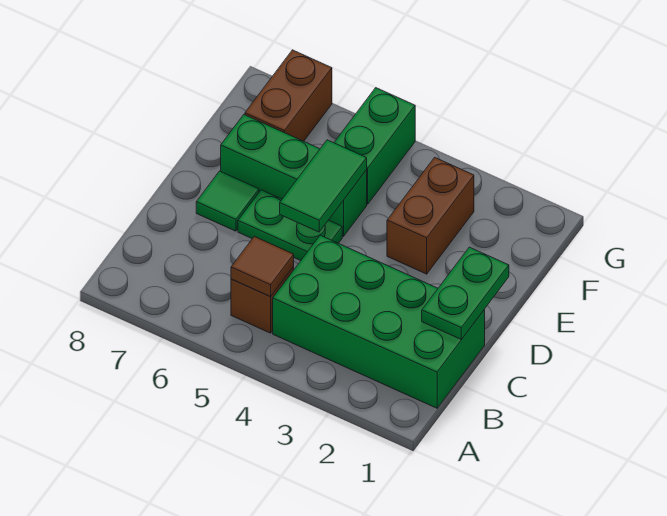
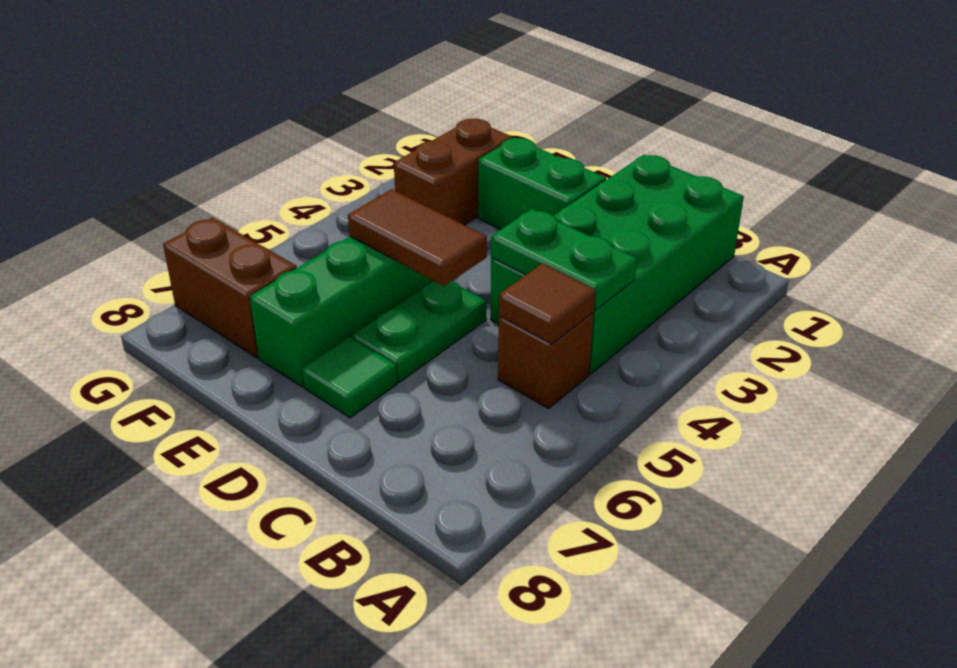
green 1x2 plate [422,247,509,340] -> green 1x2 plate moved to [491,209,637,310]
green 1x2 tile [280,140,367,232] -> brown 1x2 tile [348,189,487,286]
brown 1x2 brick [387,157,474,274] -> brown 1x2 brick turned to [394,119,512,225]
green 1x2 brick [334,88,415,204] -> green 1x2 brick moved to [478,138,606,230]

